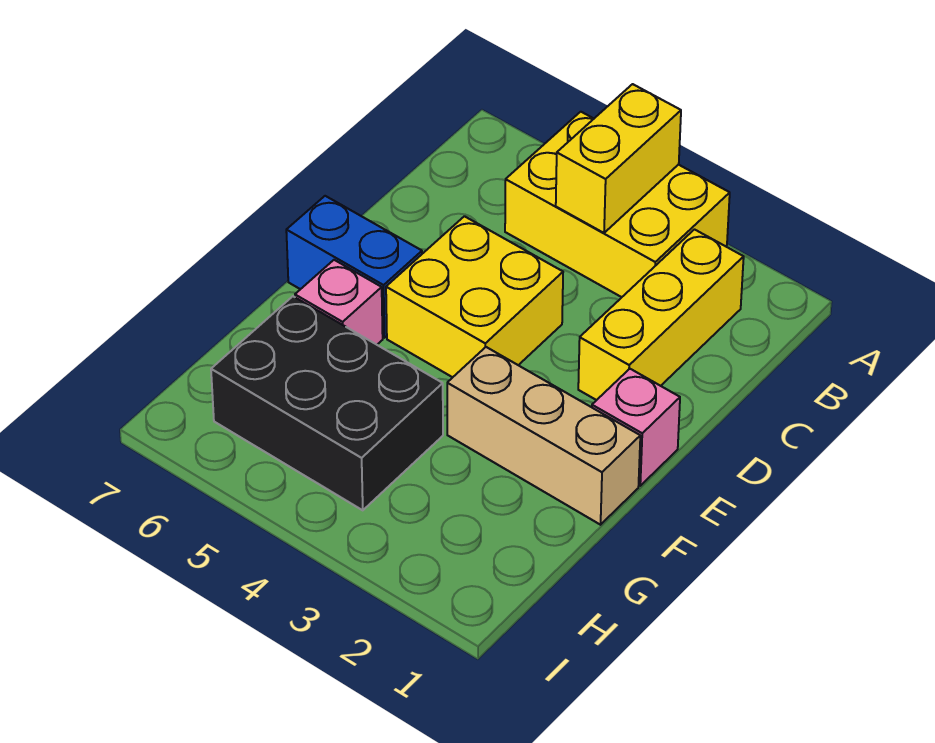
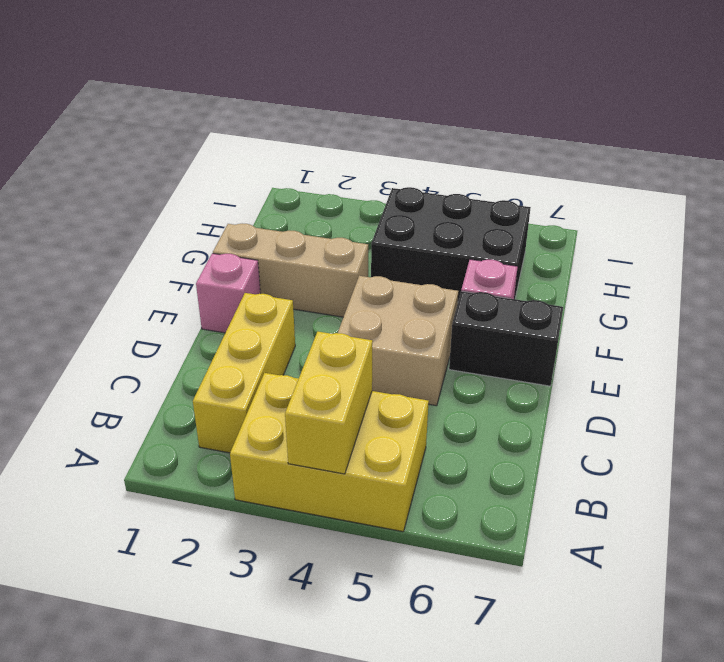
yellow 2x2 brick [386,216,563,377] -> tan 2x2 brick [338,276,458,406]
blue 1x2 brick [286,196,422,338] -> black 1x2 brick [449,291,563,386]

